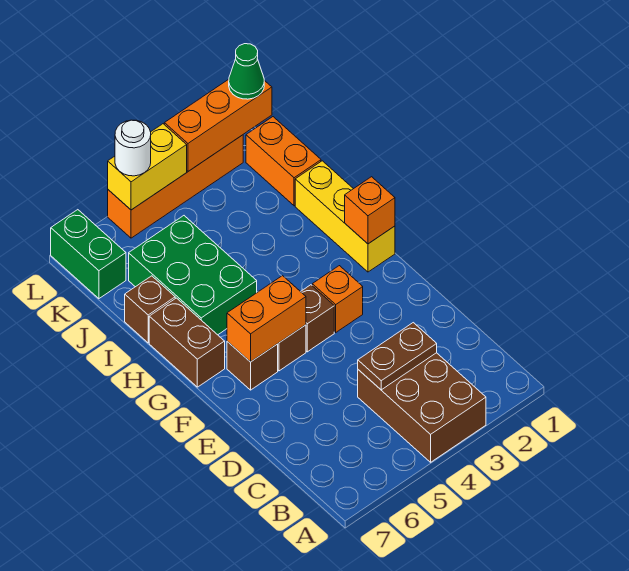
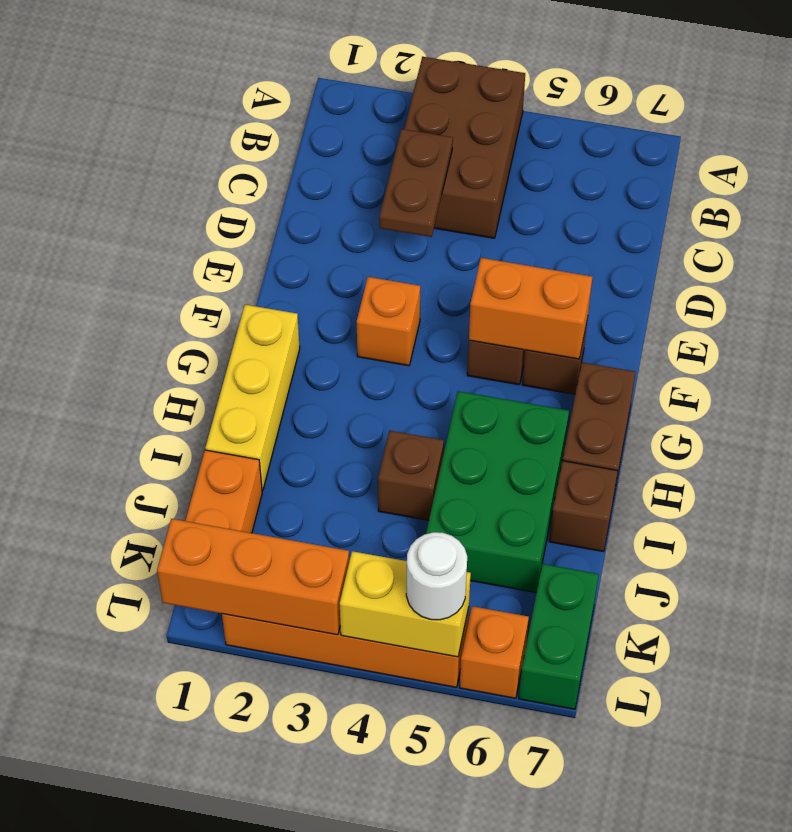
brown 1x2 plate [358,323,437,390] -> brown 1x2 plate turned to [379,129,453,237]
brown 1x1 brick [301,285,334,352] -> brown 1x1 brick moved to [378,430,444,520]
orange 1x1 brick [345,177,395,244] -> orange 1x1 brick moved to [460,606,529,698]
green 1x1 cone [229,44,264,99] -> none

